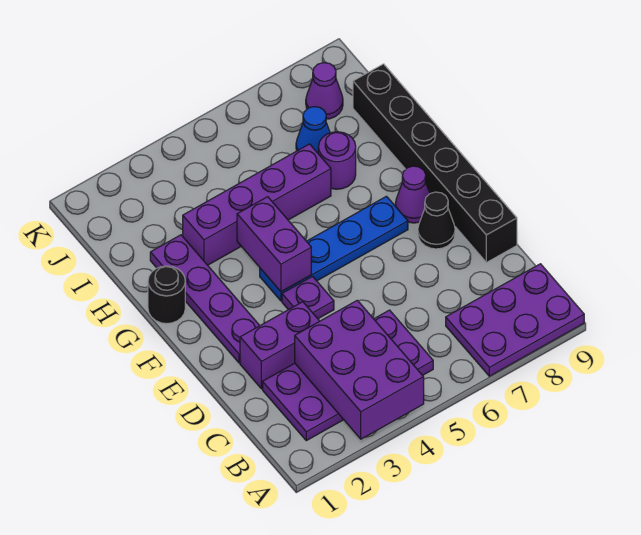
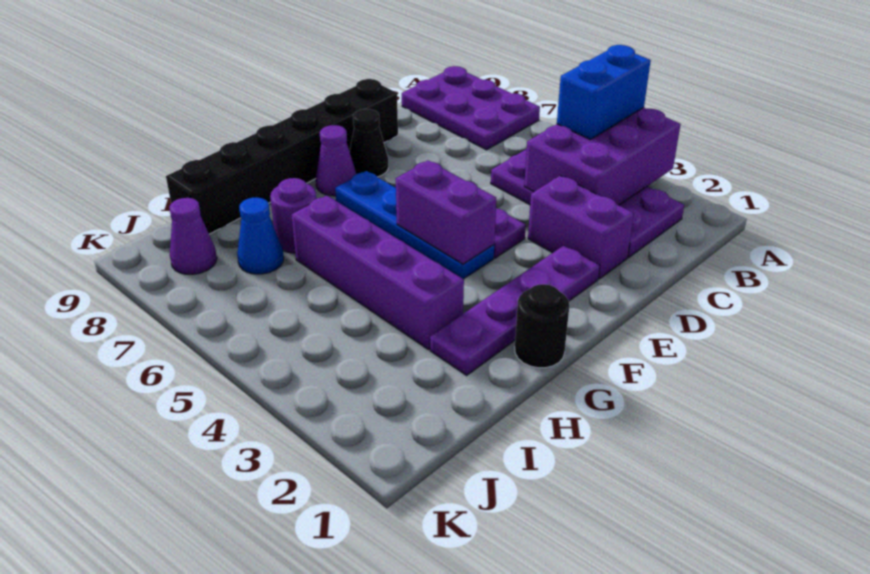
none -> blue 1x2 brick [557,45,651,140]
purple 1x2 brick [237,197,311,292] -> purple 1x2 brick turned to [396,161,496,264]

